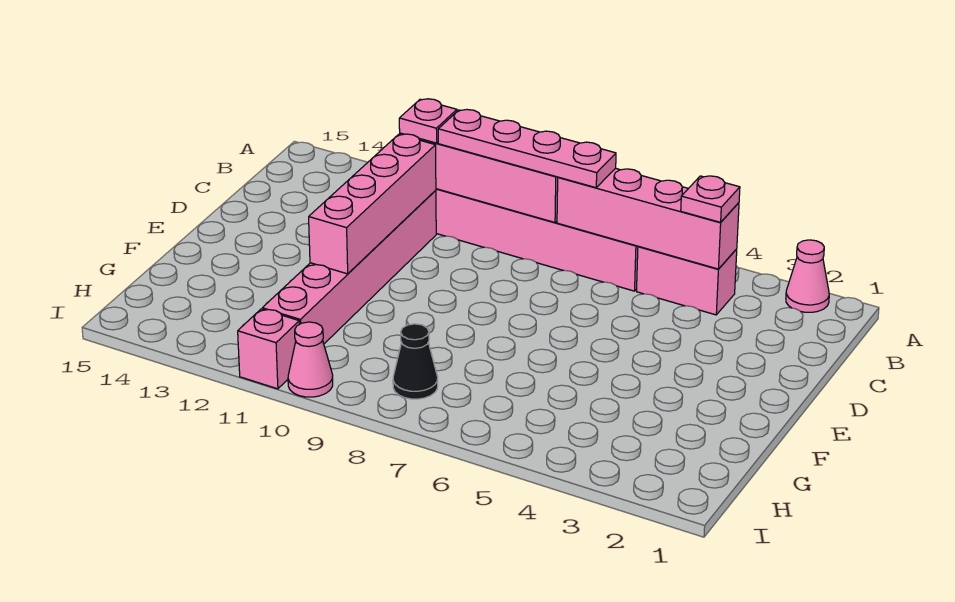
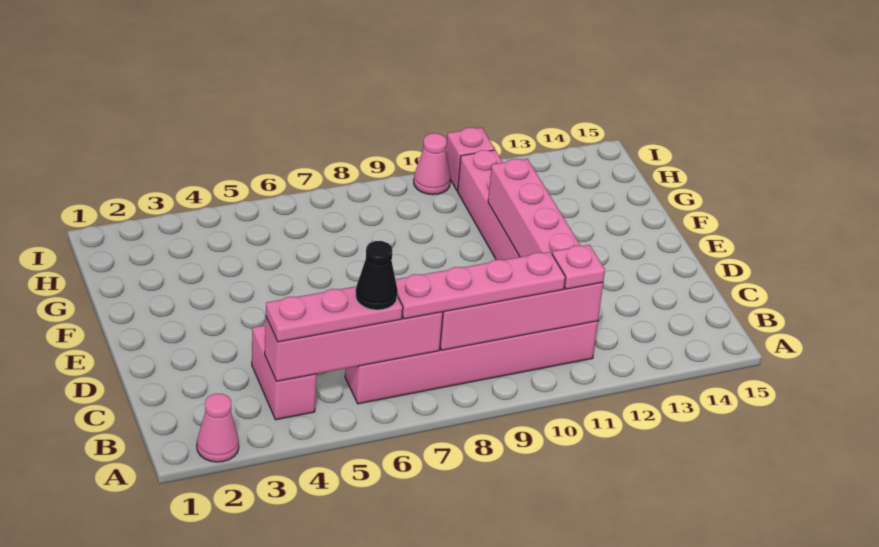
pink 1x2 brick [637,246,737,315] -> pink 1x2 brick turned to [252,325,316,420]
pink 1x1 plate [681,176,740,222] -> pink 1x3 plate [266,286,403,342]
black 1x1 cone [393,324,438,399] -> black 1x1 cone moved to [355,241,398,310]

